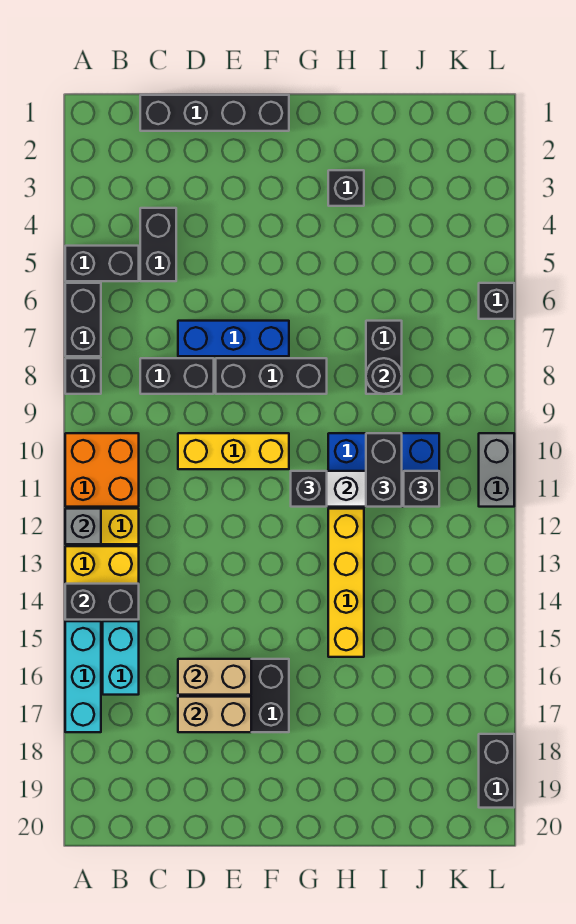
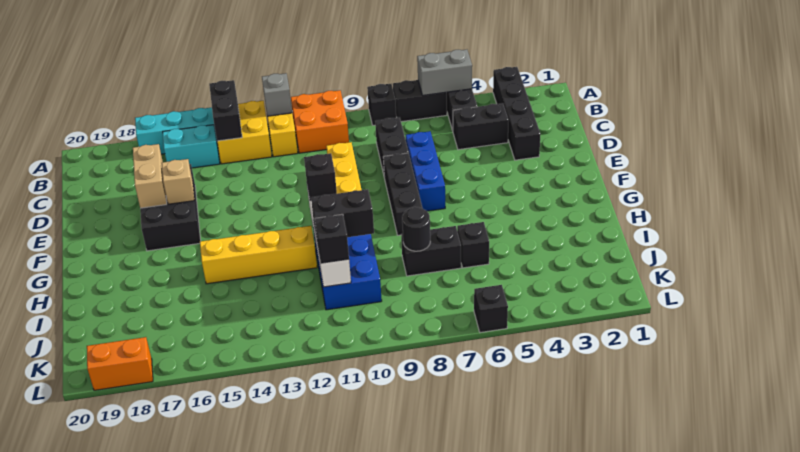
black 1x4 brick [140,95,289,131] -> black 1x4 brick moved to [493,67,541,160]
tan 1x2 brick [178,659,251,695] -> tan 1x1 brick [162,159,194,204]
black 1x1 brick [328,170,364,206] -> black 1x1 brick moved to [457,222,489,268]
grey 1x2 brick [479,433,514,507] -> grey 1x2 brick moved to [417,50,472,95]
black 1x2 brick [479,734,514,808] -> orange 1x2 brick [87,337,153,390]

